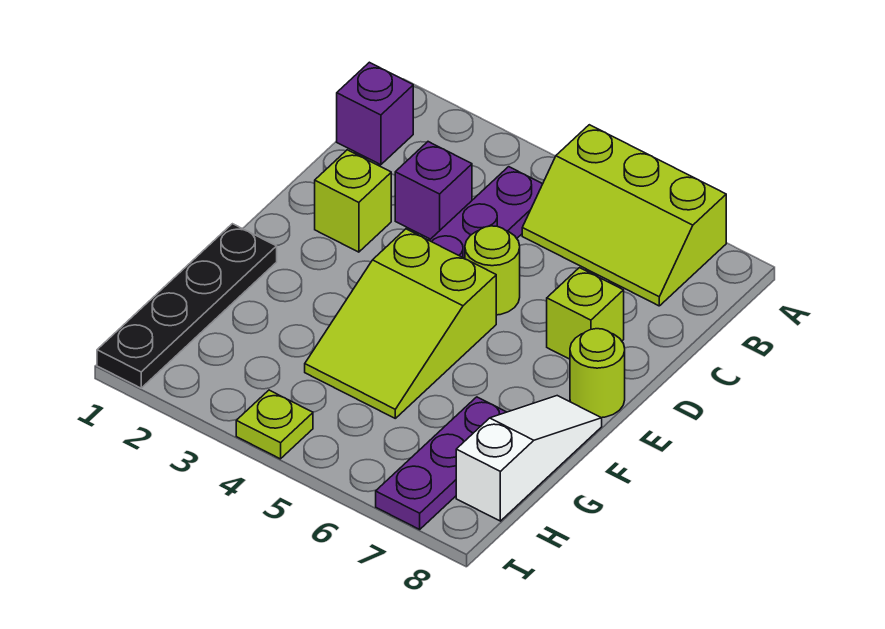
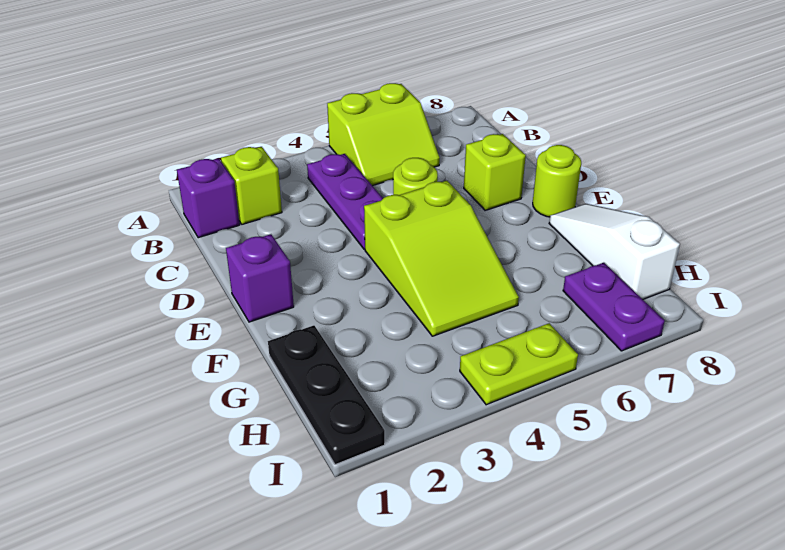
lime 2x3 slope [522,125,726,306] -> lime 2x2 slope [327,83,440,186]
purple 1x1 brick [395,142,472,239] -> purple 1x1 brick moved to [226,234,294,322]
lime 1x1 brick [315,150,391,252] -> lime 1x1 brick moved to [221,147,282,224]
black 1x4 plate [97,224,277,388] -> black 1x3 plate [268,325,385,465]
purple 1x3 plate [376,397,506,529] -> purple 1x2 plate [563,263,665,351]
lime 1x1 plate [236,390,313,459] -> lime 1x2 plate [460,323,578,405]

